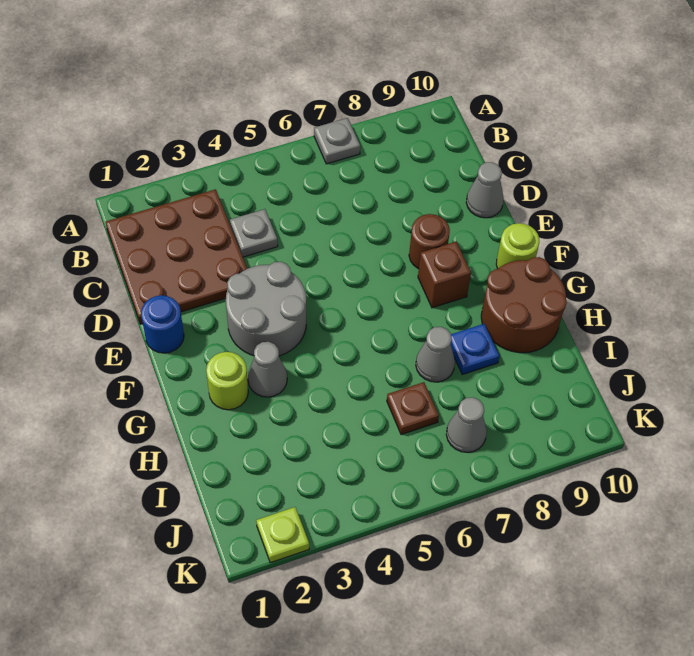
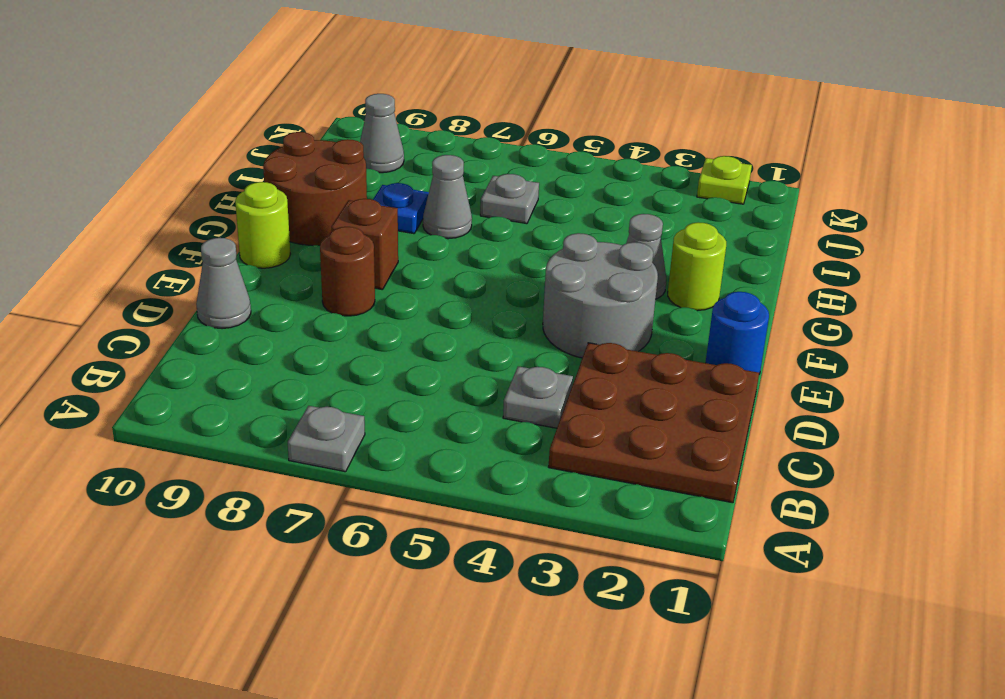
brown 1x1 plate [387,382,439,434] -> grey 1x1 plate [480,174,539,224]
grey 1x1 cone [446,397,487,452] -> grey 1x1 cone moved to [360,94,404,173]

